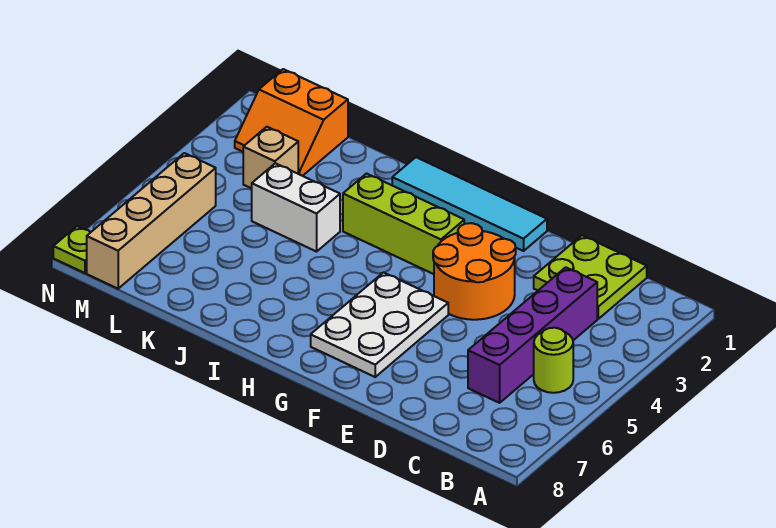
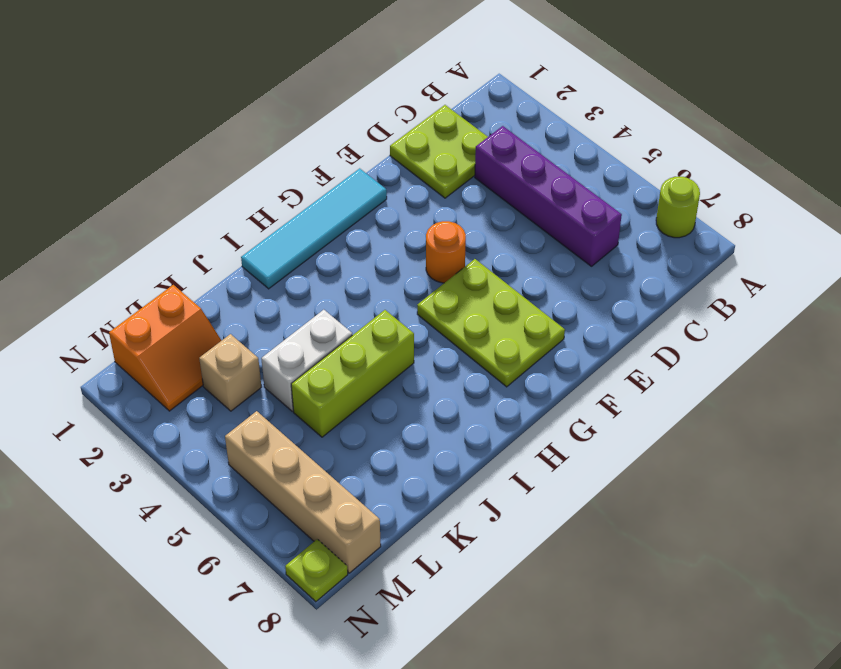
lime 1x1 round brick [534,328,573,393] -> lime 1x1 round brick moved to [656,177,700,238]
orange 2x2 round brick [433,223,516,320] -> orange 1x1 round brick [426,221,466,283]
white 2x3 plate [311,273,448,377] -> lime 2x3 plate [417,259,565,387]
lime 1x3 brick [343,174,464,274] -> lime 1x3 brick moved to [291,310,414,437]

